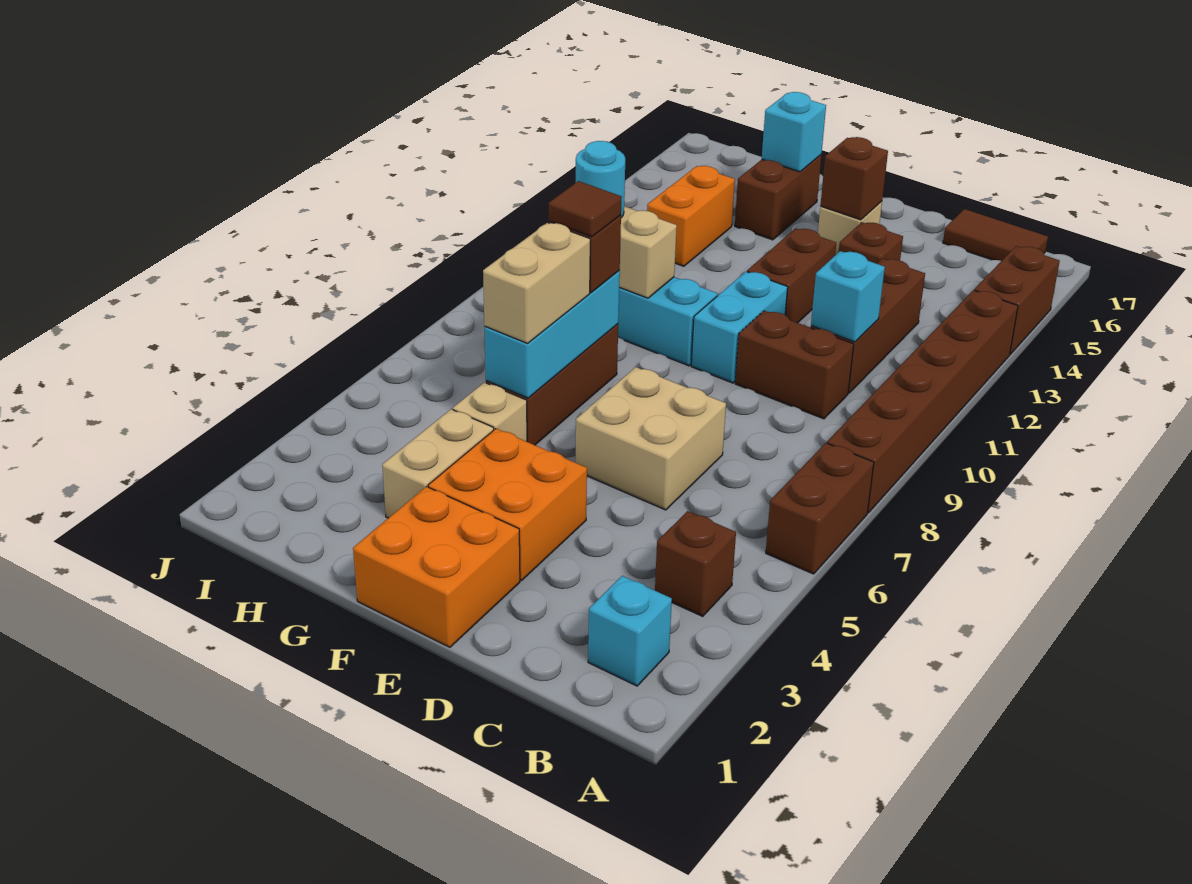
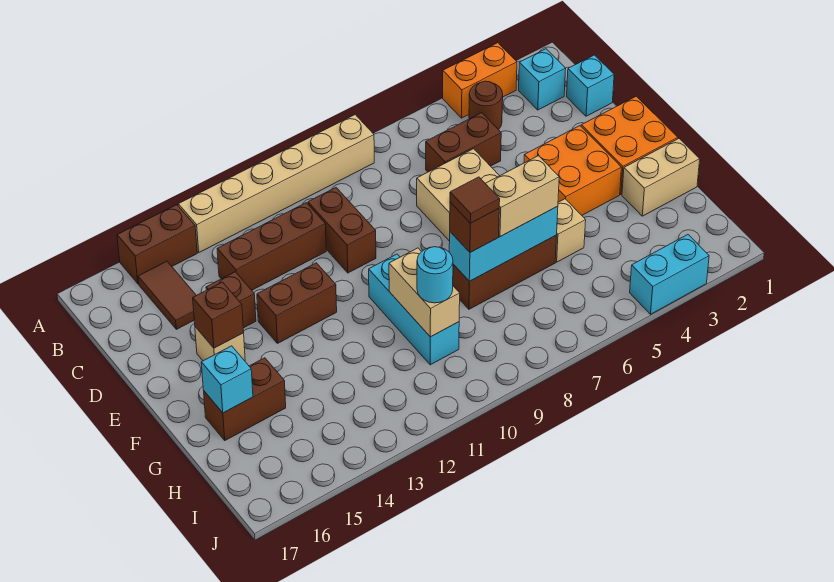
brown 1x2 brick [766,443,874,574] -> brown 1x2 brick moved to [426,113,501,172]
brown 1x6 brick [827,290,1018,513] -> tan 1x6 brick [178,115,374,252]
brown 1x1 brick [655,511,736,616] -> brown 1x1 round brick [469,81,503,130]
brown 1x2 tile [943,209,1048,261] -> brown 1x2 tile moved to [138,261,196,329]
cyan 1x1 brick [811,251,885,342] -> cyan 1x1 brick moved to [567,55,614,116]
cyan 1x2 brick [691,272,788,383] -> cyan 1x2 brick moved to [630,235,709,314]
tan 1x2 brick [382,409,494,518] -> tan 1x2 brick moved to [622,139,700,216]
orange 1x2 brick [647,166,735,266] -> orange 1x2 brick moved to [443,43,517,118]

